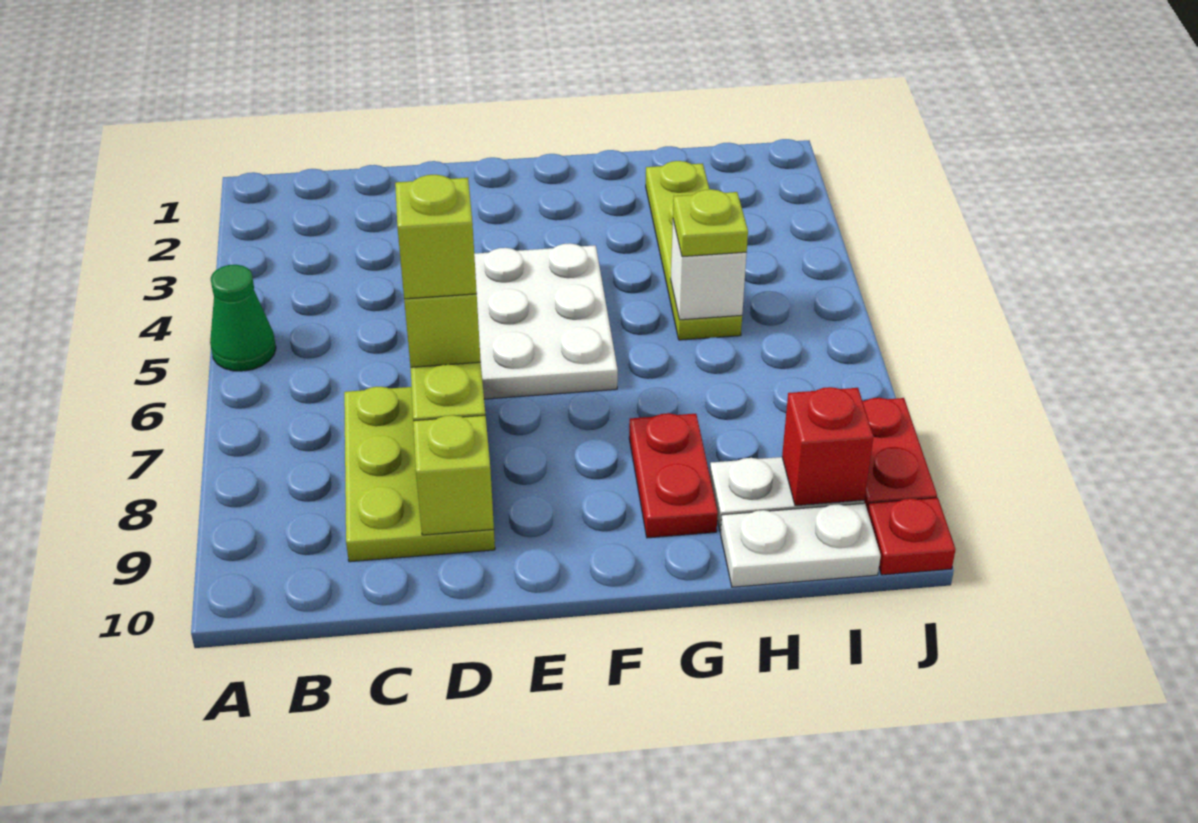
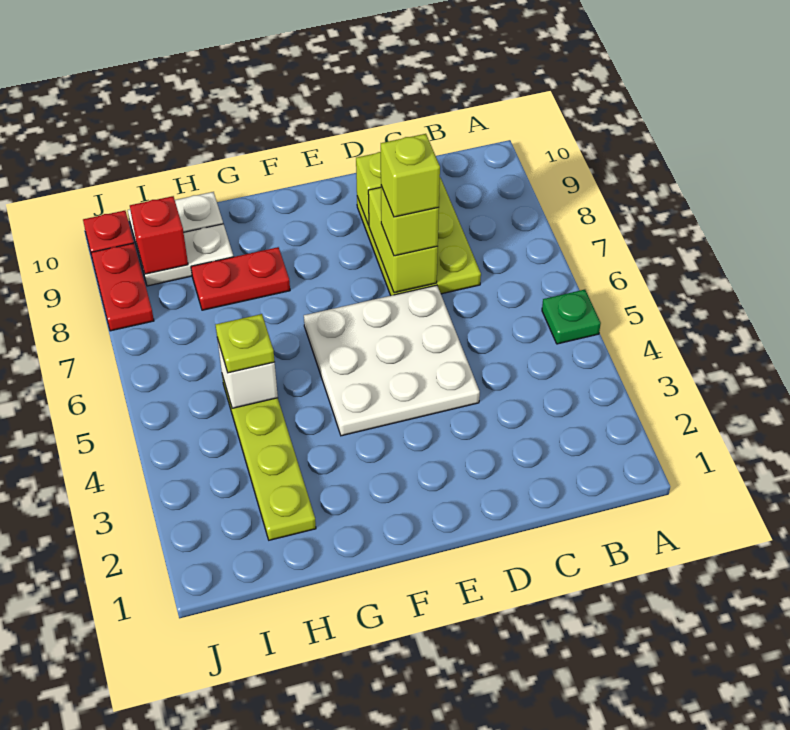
green 1x1 cone [210,265,276,371] -> green 1x1 plate [542,290,601,344]
red 1x2 plate [629,413,718,538] -> red 1x2 plate turned to [191,247,290,310]

